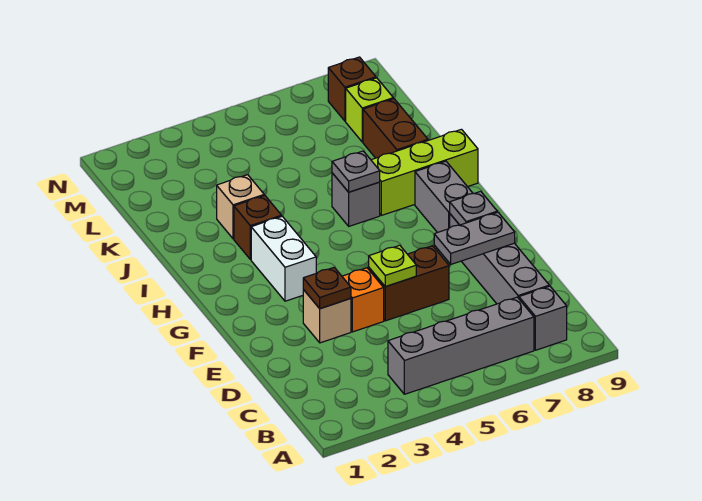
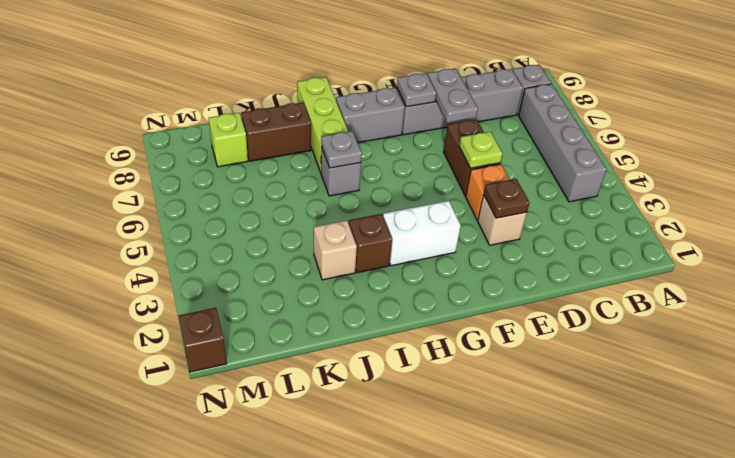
brown 1x1 brick [328,57,376,121] -> brown 1x1 brick moved to [179,308,227,372]

